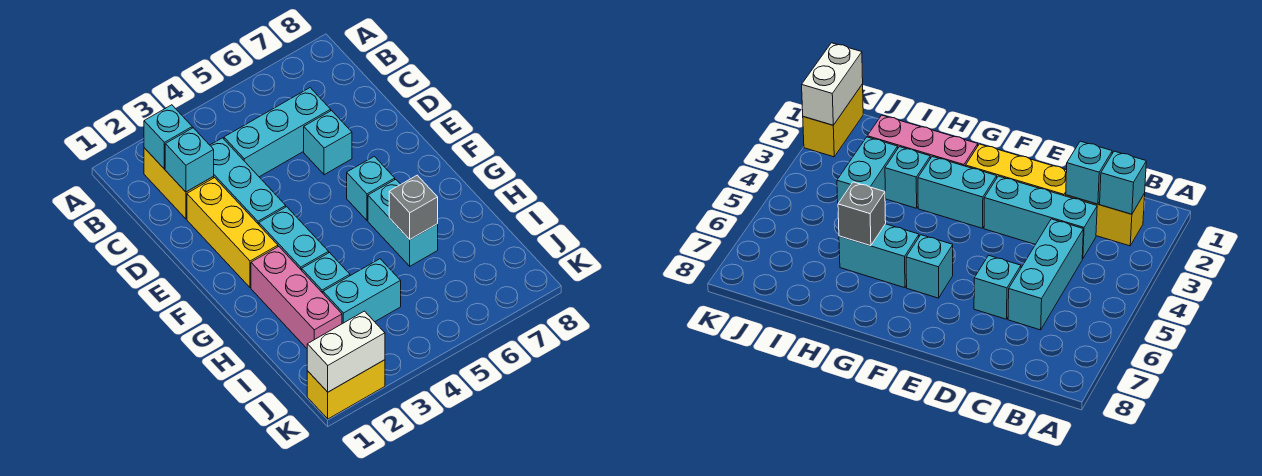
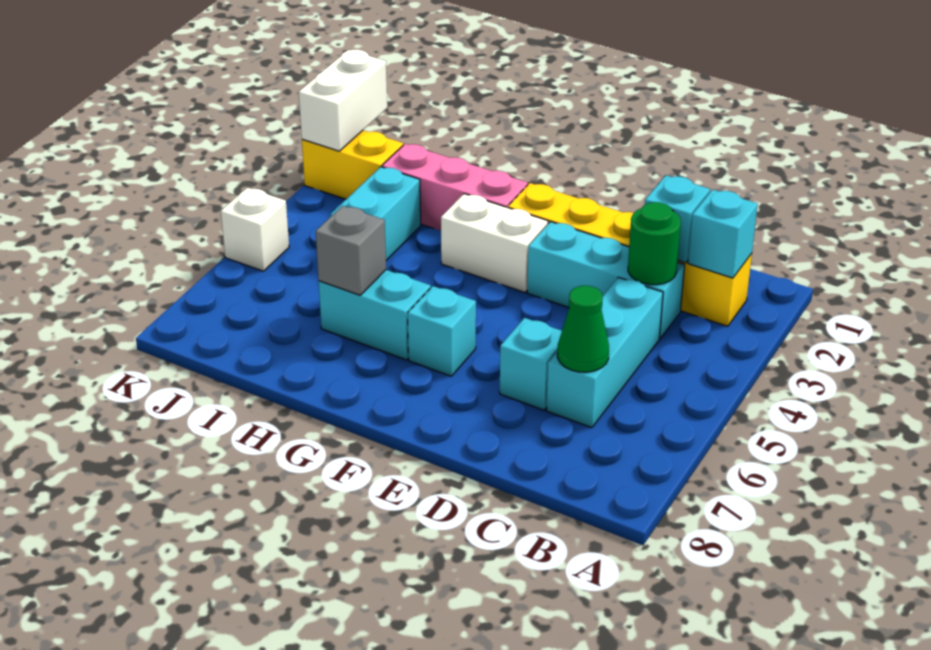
none -> green 1x1 round brick [628,202,681,285]
none -> green 1x1 cone [557,286,609,372]
cyan 1x2 brick [259,207,329,270] -> white 1x2 brick [441,194,548,292]
cyan 1x1 brick [302,253,350,293] -> none
yellow 1x2 brick [307,360,385,419] -> yellow 1x2 brick turned to [302,130,403,199]
none -> white 1x1 brick [221,188,289,271]

